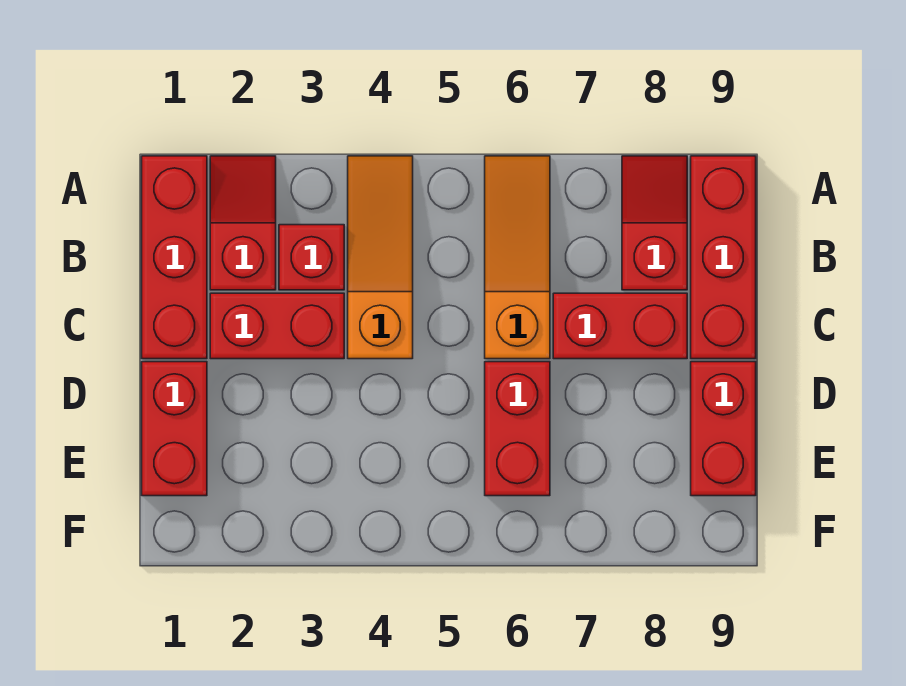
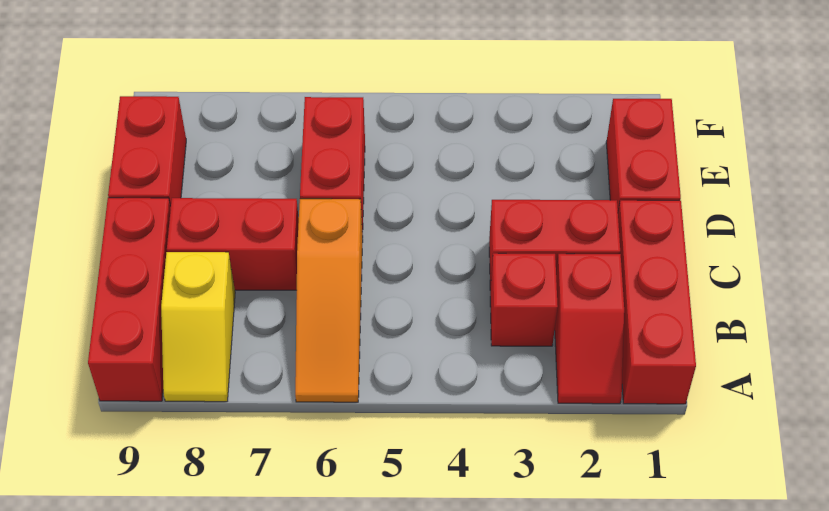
orange 1x3 slope [348,156,413,359] -> none
red 1x2 slope [622,156,687,290] -> yellow 1x2 slope [161,252,235,402]

